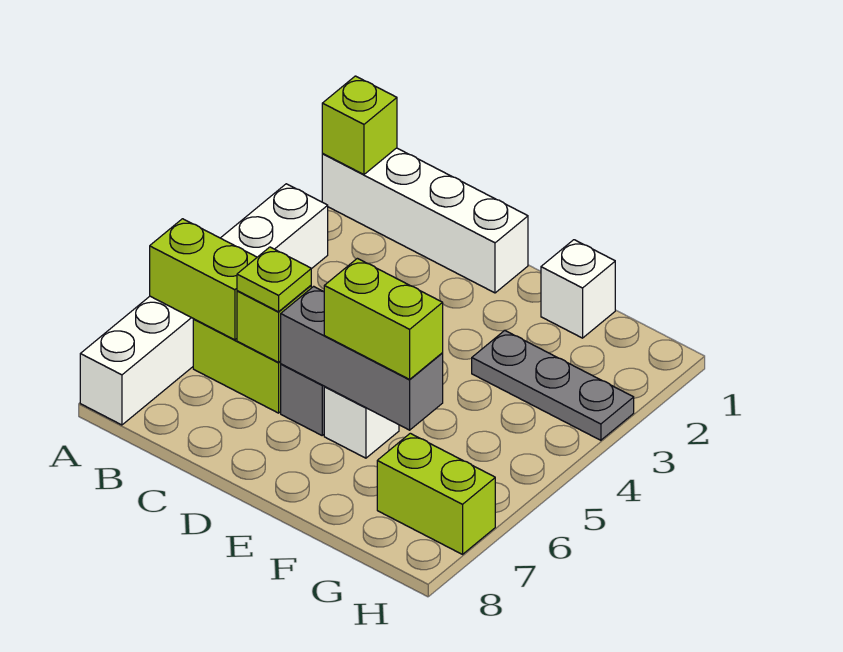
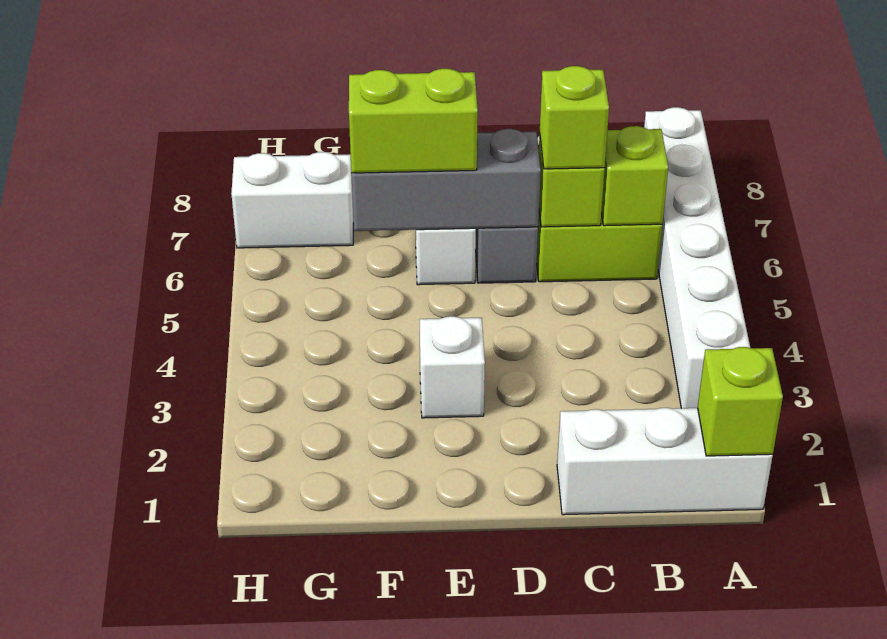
white 1x4 brick [322,148,528,293] -> white 1x3 brick [557,408,773,515]
lime 1x2 brick [150,219,257,340] -> lime 1x1 brick [601,126,668,226]
lime 1x1 plate [237,247,311,312] -> lime 1x1 brick [540,66,609,169]
white 1x1 brick [541,240,615,338] -> white 1x1 brick moved to [420,316,485,418]
grey 1x3 plate [472,330,634,440] -> none
lime 1x2 brick [377,433,495,554] -> white 1x2 brick [231,152,353,248]

